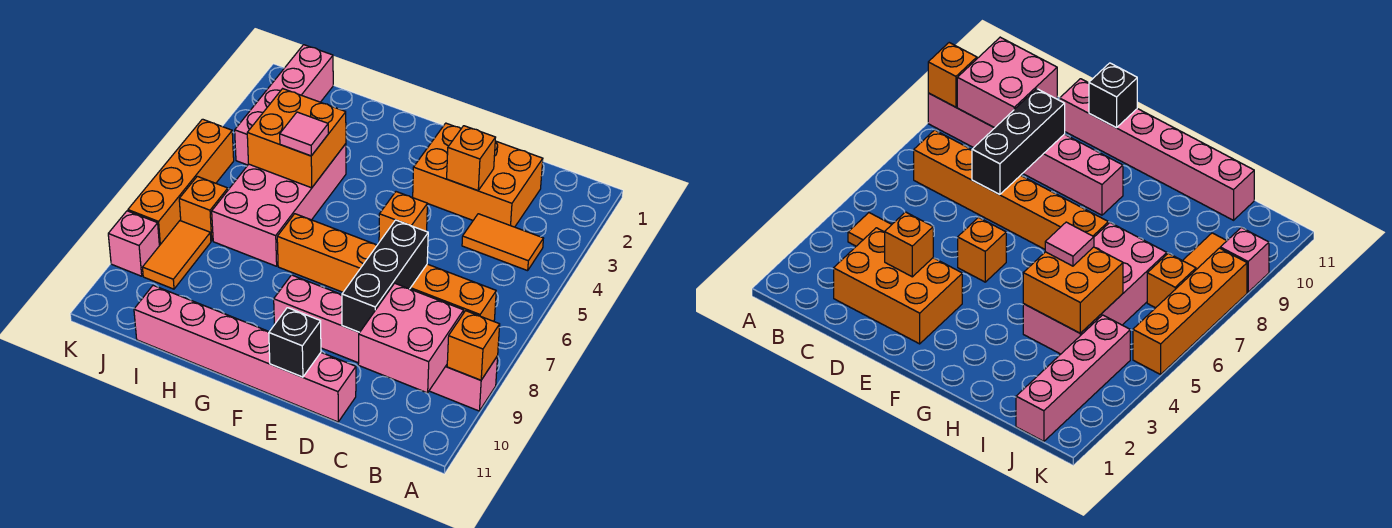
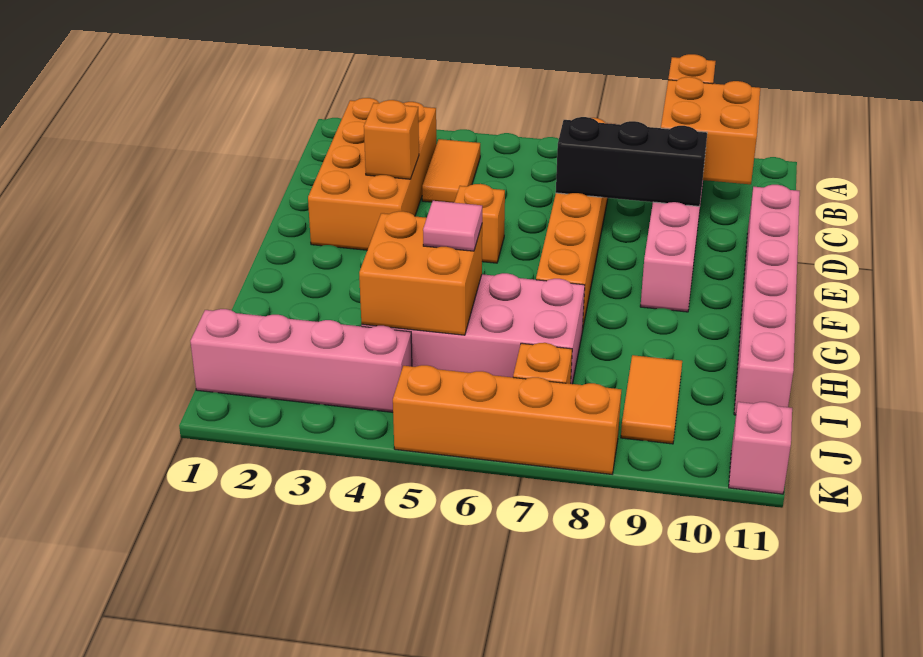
pink 2x2 brick [358,283,464,393] -> orange 2x2 brick [661,77,760,184]
orange 2x3 brick [413,123,543,227] -> orange 2x4 brick [308,98,436,250]
black 1x1 brick [269,308,321,377] -> none
orange 1x2 tile [142,221,211,289] -> orange 1x2 tile turned to [621,355,682,444]
pink 1x1 brick [108,211,159,276] -> pink 1x1 brick moved to [729,402,792,494]

